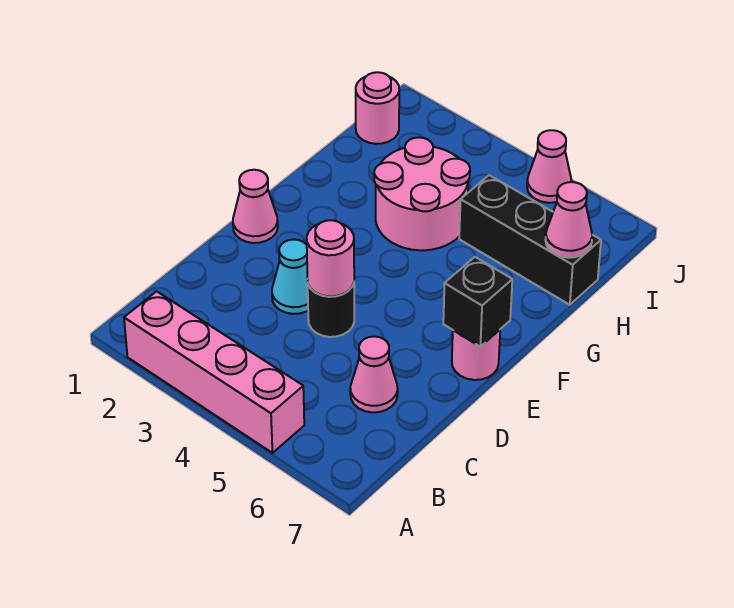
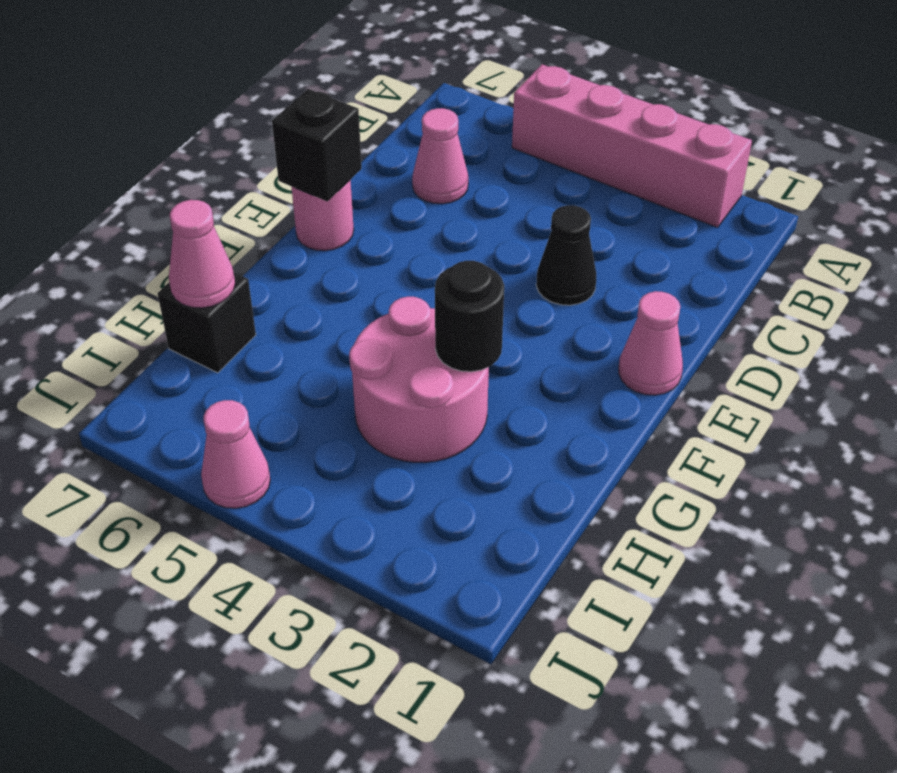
cyan 1x1 cone [272,240,308,314] -> black 1x1 cone [536,205,596,305]
black 1x1 round brick [308,283,354,337] -> black 1x1 round brick moved to [435,261,504,372]
pink 1x1 round brick [307,220,354,296] -> none
black 1x3 brick [459,175,601,305] -> black 1x1 brick [158,273,256,373]
pink 1x1 round brick [356,72,399,144] -> none

